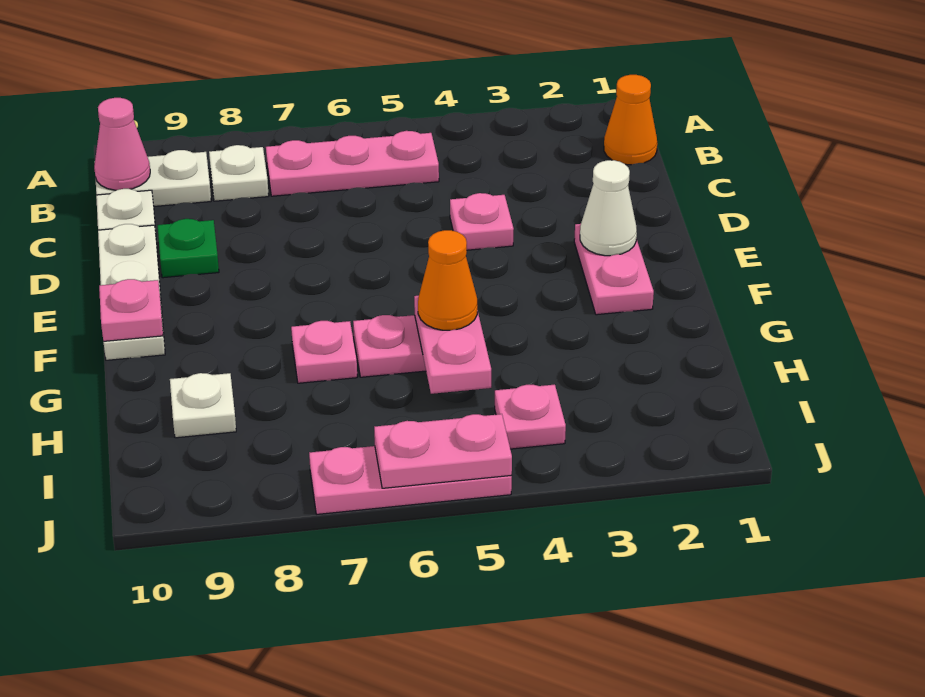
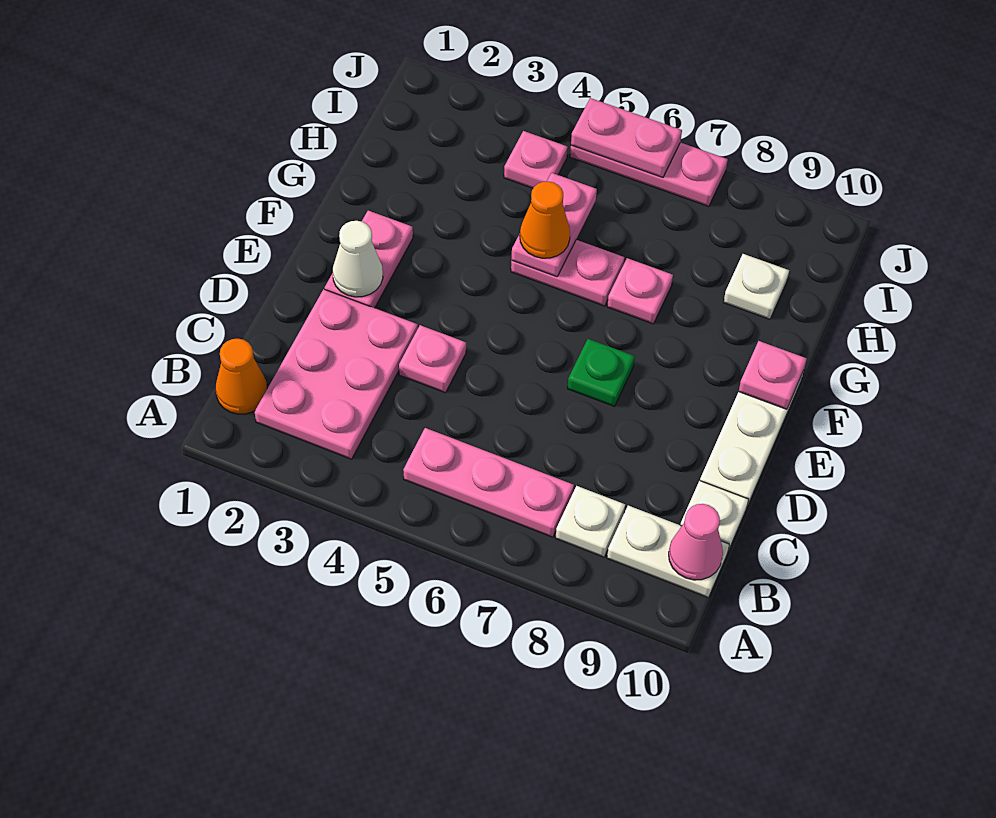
none -> pink 2x3 plate [255,289,418,459]
green 1x1 plate [158,219,219,278] -> green 1x1 plate moved to [567,339,635,406]

